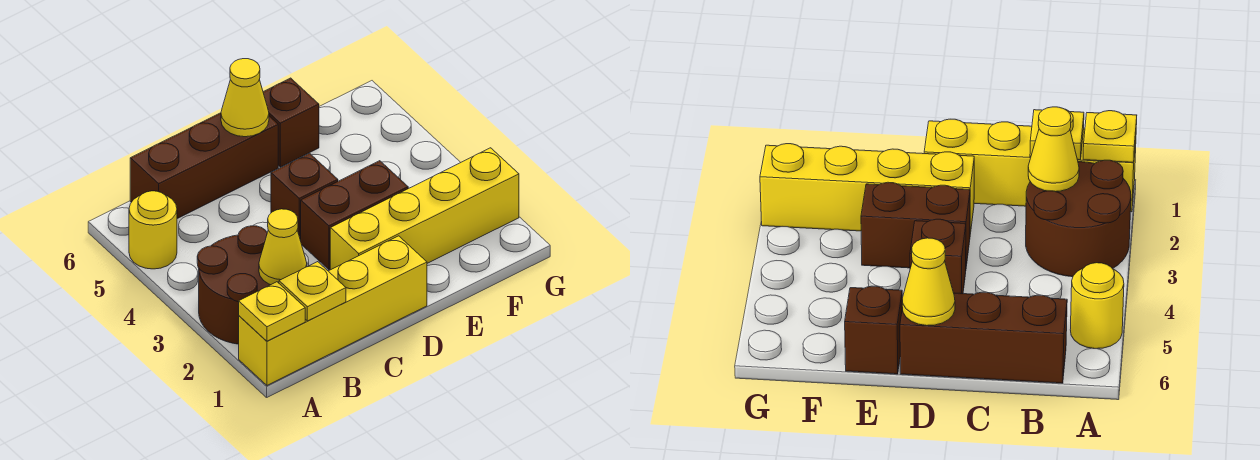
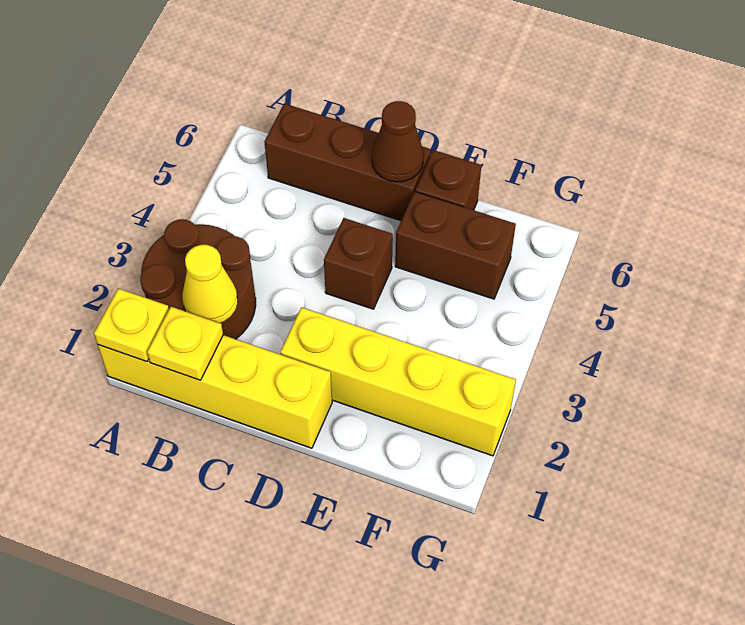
yellow 1x1 round brick [129,191,177,269] -> none
brown 1x2 brick [301,161,408,270] -> brown 1x2 brick moved to [395,192,516,299]
yellow 1x1 cone [221,59,269,137] -> brown 1x1 cone [372,101,424,182]

